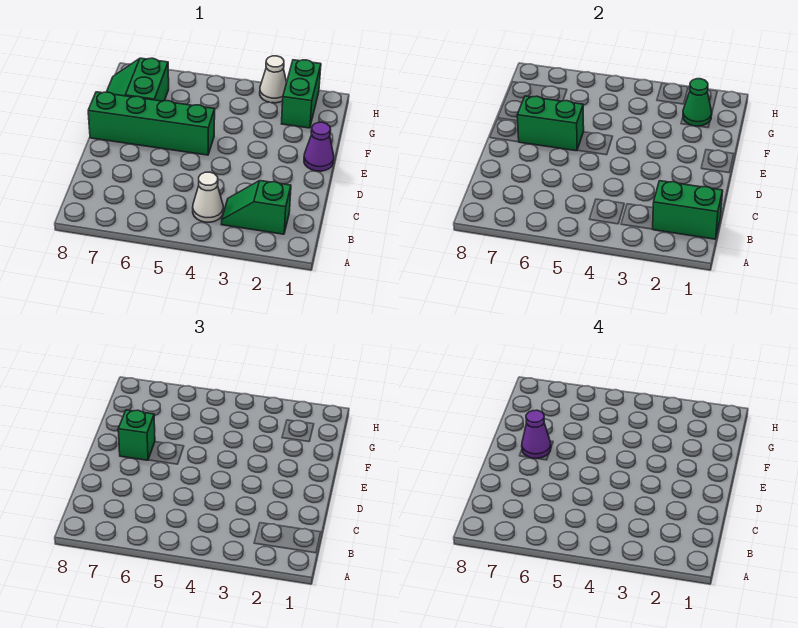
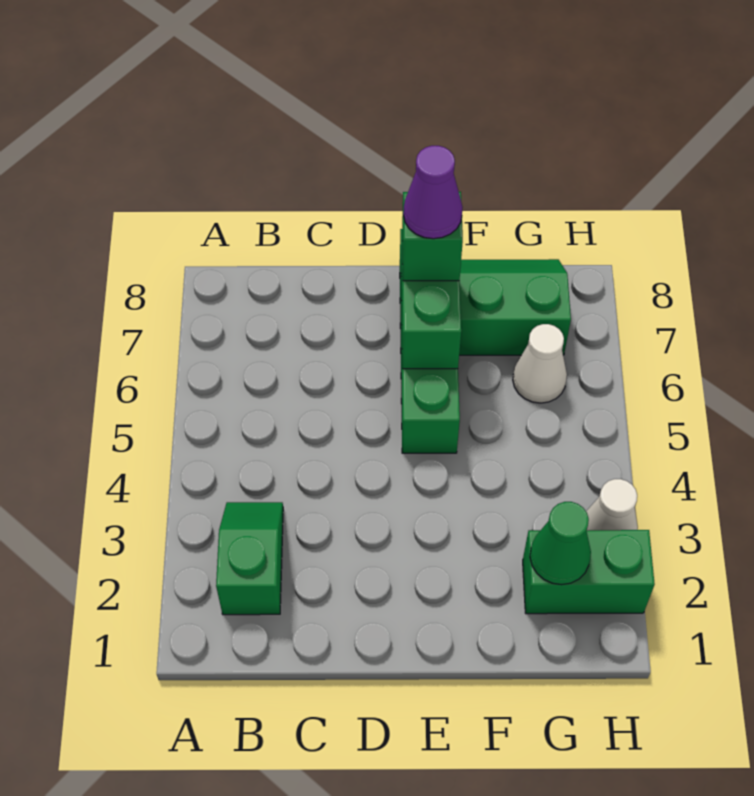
green 1x2 brick [653,181,723,239] -> none
white 1x1 cone [193,172,223,222] -> white 1x1 cone moved to [513,324,567,403]
purple 1x1 cone [304,122,334,171] -> none

